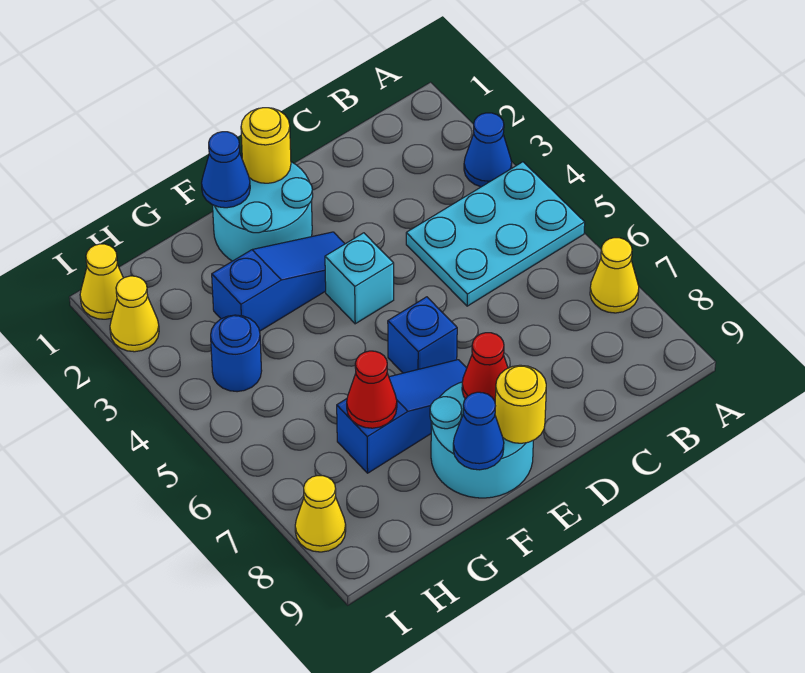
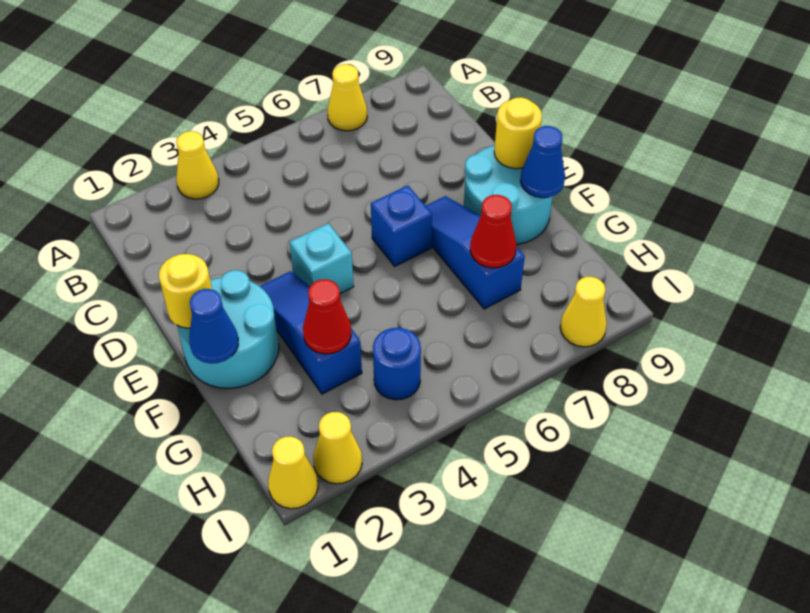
blue 1x1 cone [464,113,512,187] -> yellow 1x1 cone [176,131,219,199]
cyan 2x3 plate [406,162,585,306] -> none
red 1x1 cone [462,333,508,401] -> red 1x1 cone moved to [303,279,351,354]

